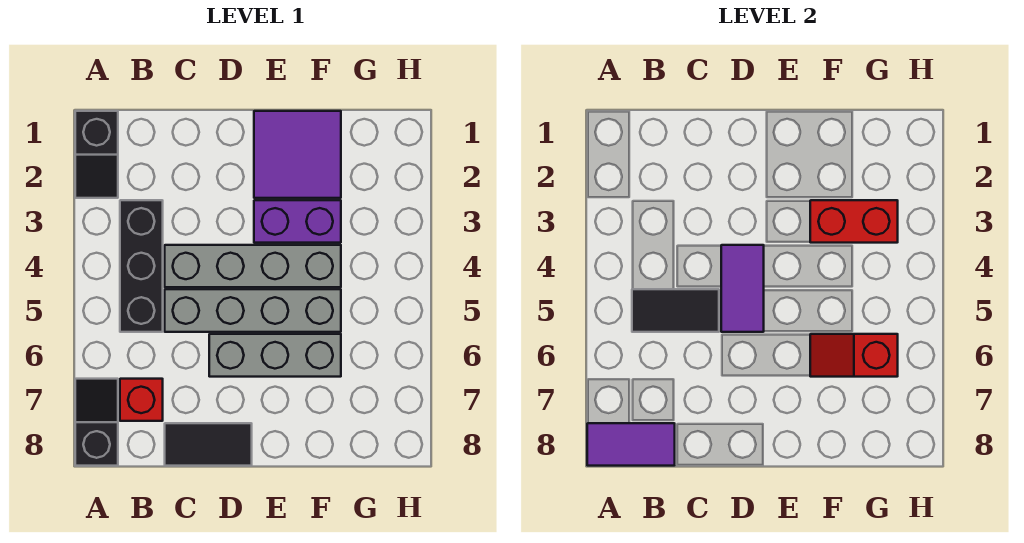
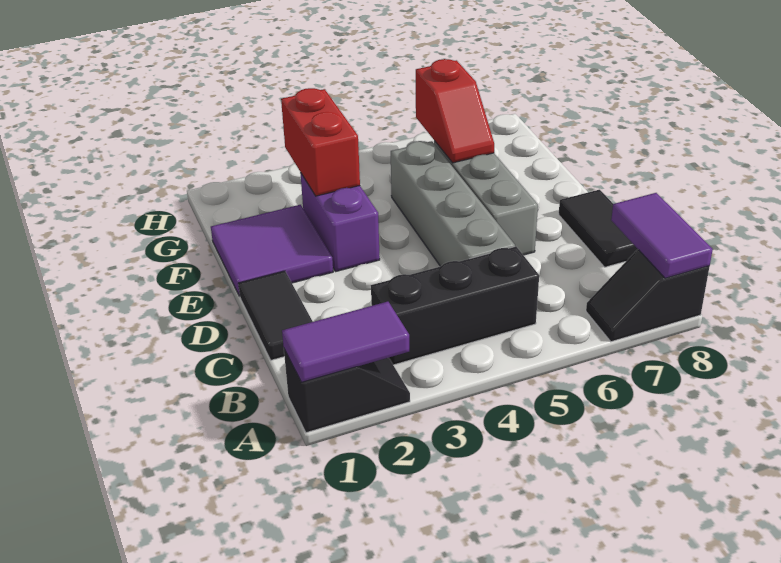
black 1x2 tile [632,289,719,332] -> black 1x2 tile moved to [238,271,313,360]
red 1x1 brick [120,379,163,421] -> none
grey 1x4 brick [165,245,341,287] -> none
purple 1x2 tile [721,245,764,332] -> purple 1x2 tile moved to [282,302,409,382]

